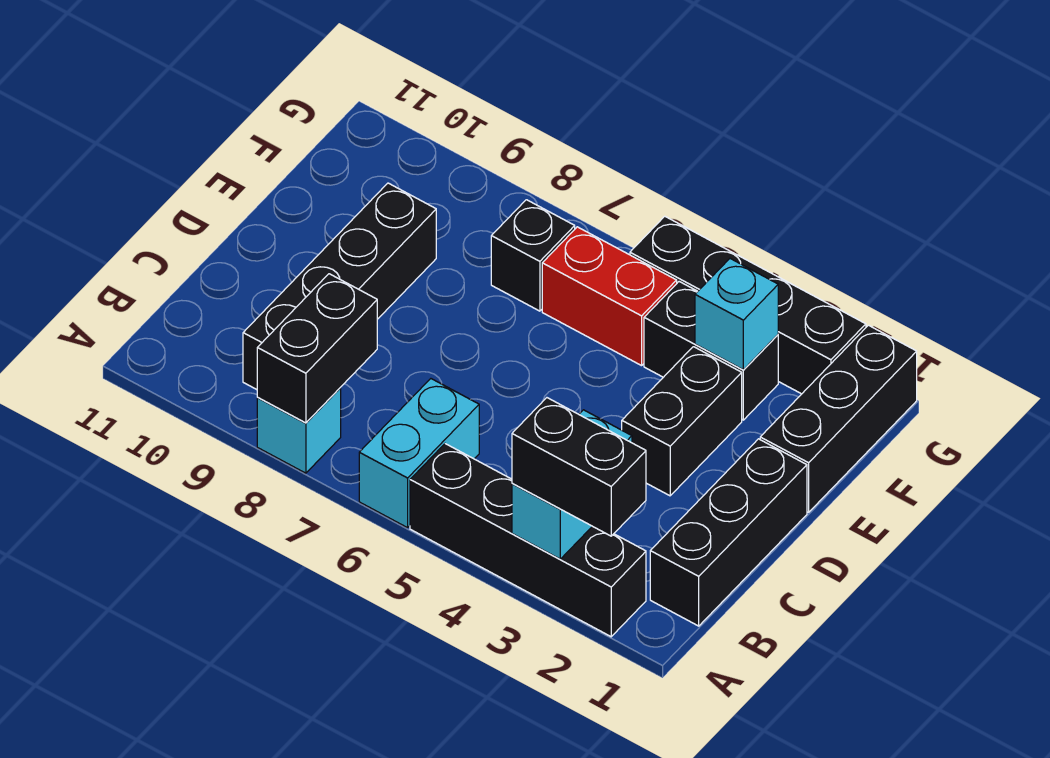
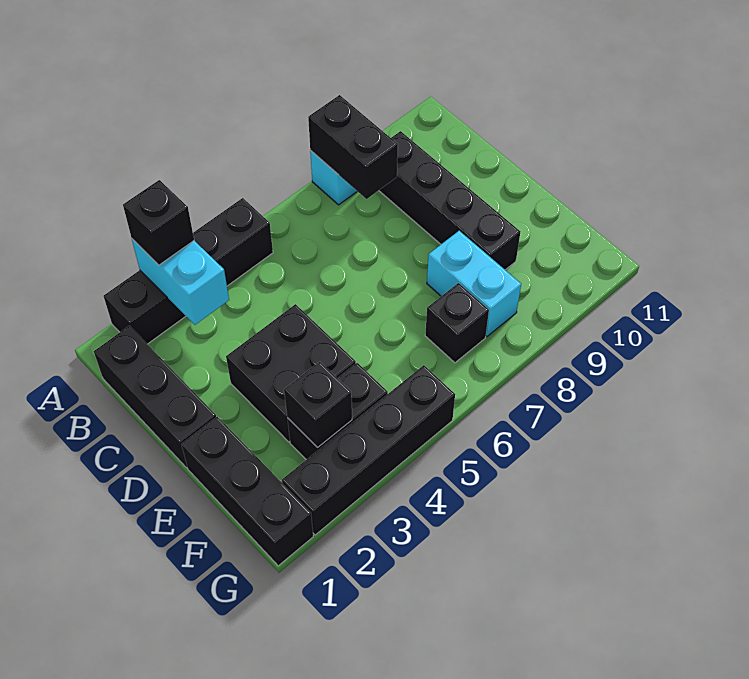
black 1x2 brick [512,398,646,536] -> black 1x1 brick [123,180,194,265]
cyan 1x2 brick [359,379,479,528] -> cyan 1x2 brick moved to [427,231,521,337]
black 1x2 brick [622,347,742,496] -> black 2x2 brick [226,304,356,442]
cyan 1x1 brick [695,259,778,370] -> black 1x1 brick [284,362,352,448]
red 1x2 brick [542,227,677,366] -> none

